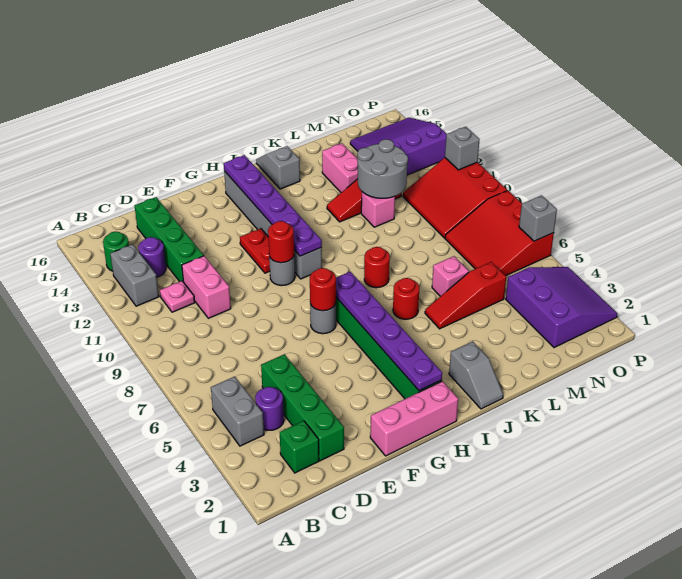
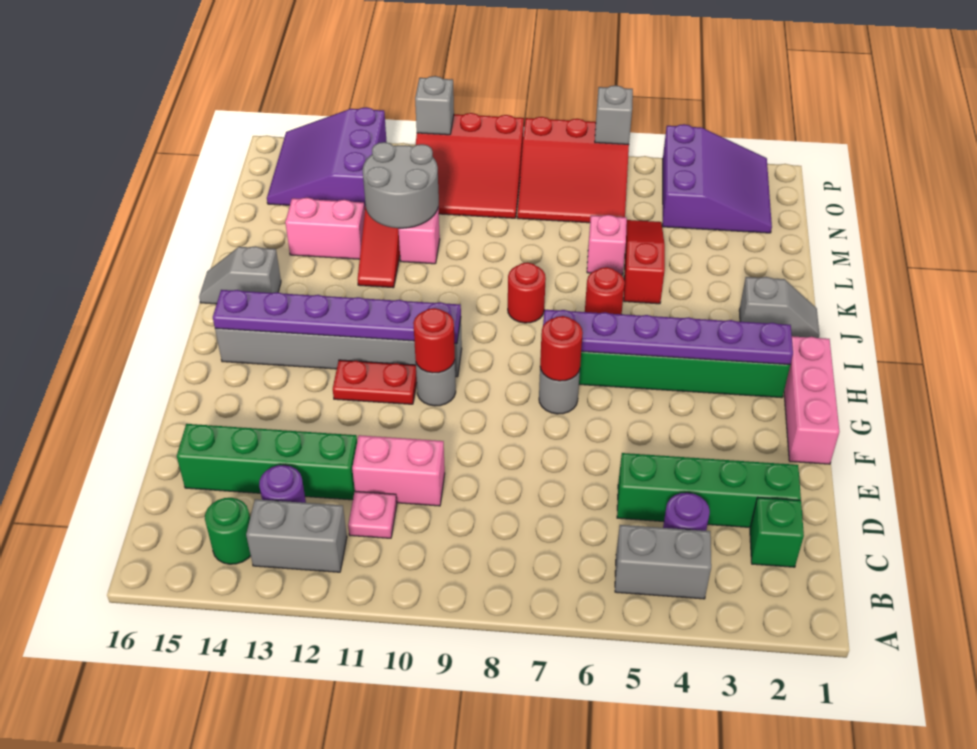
red 1x3 slope [425,262,506,329] -> red 1x3 slope turned to [624,220,665,304]
purple 3x3 slope [506,267,617,348] -> purple 3x3 slope turned to [662,124,772,233]

